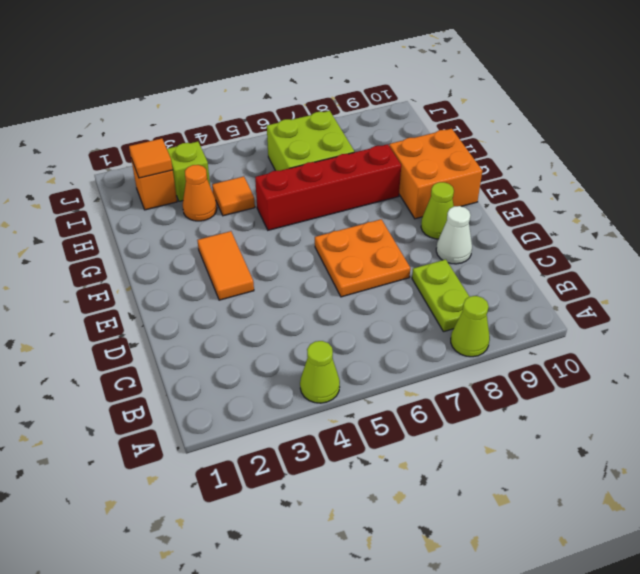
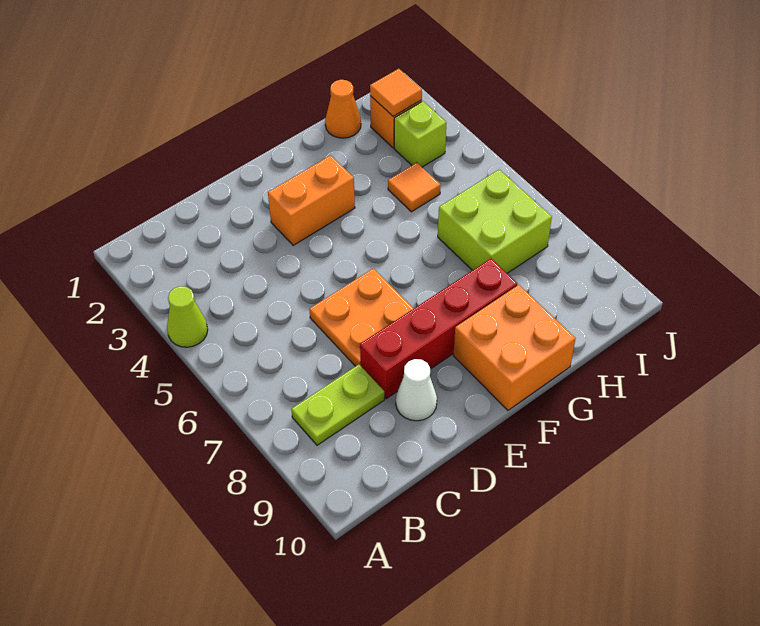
lime 1x1 cone [451,296,490,357] -> none
orange 1x2 tile [197,231,254,300] -> orange 1x2 brick [268,155,355,245]
lime 1x1 cone [421,182,454,239] -> none
red 1x4 brick [255,144,401,230] -> red 1x4 brick turned to [360,259,517,399]
orange 1x1 cone [183,165,217,221] -> orange 1x1 cone moved to [325,80,361,138]

